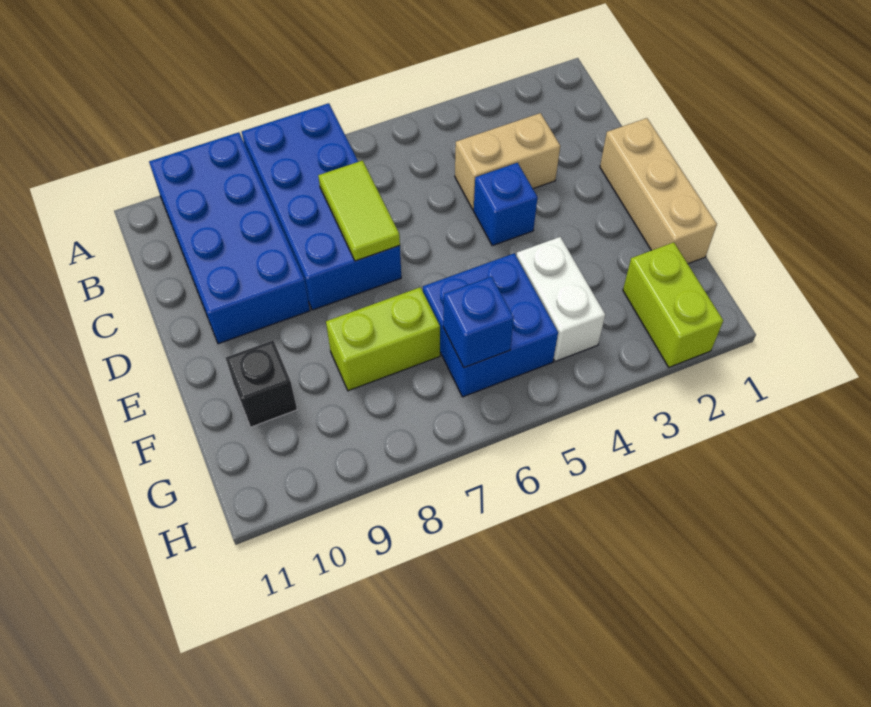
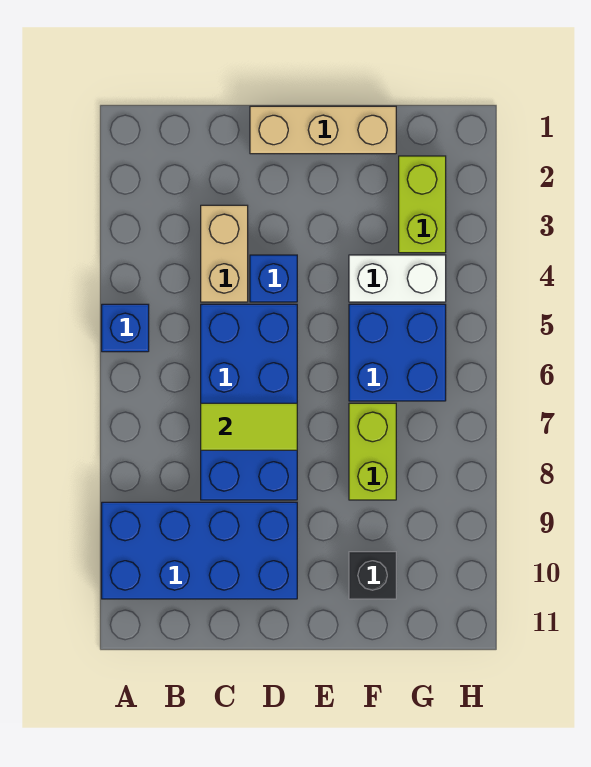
blue 2x4 brick [242,103,401,310] -> blue 2x4 brick turned to [201,304,297,500]
lime 1x2 brick [623,242,723,367] -> lime 1x2 brick turned to [399,156,446,253]
blue 1x1 brick [443,276,514,368] -> blue 1x1 brick moved to [102,304,149,352]

